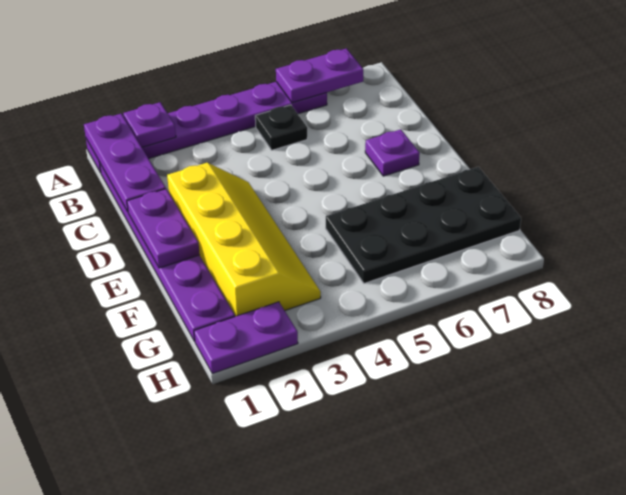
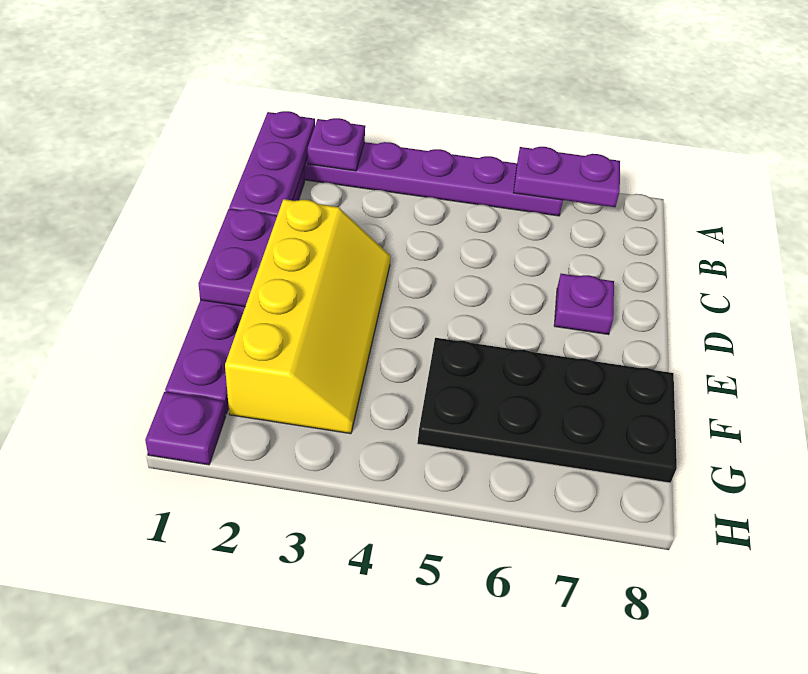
black 1x1 plate [255,105,307,150] -> none
purple 1x2 plate [194,302,298,374] -> purple 1x1 plate [145,392,226,465]

